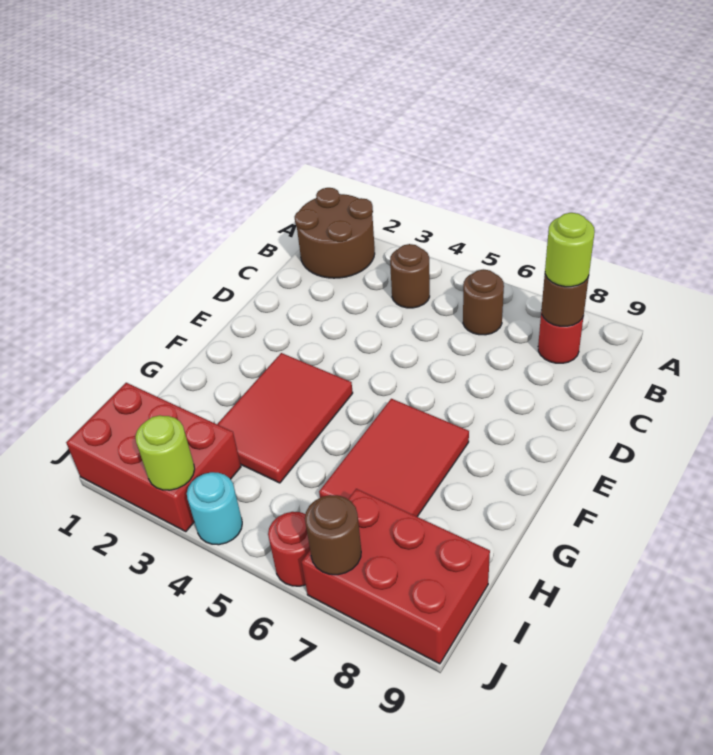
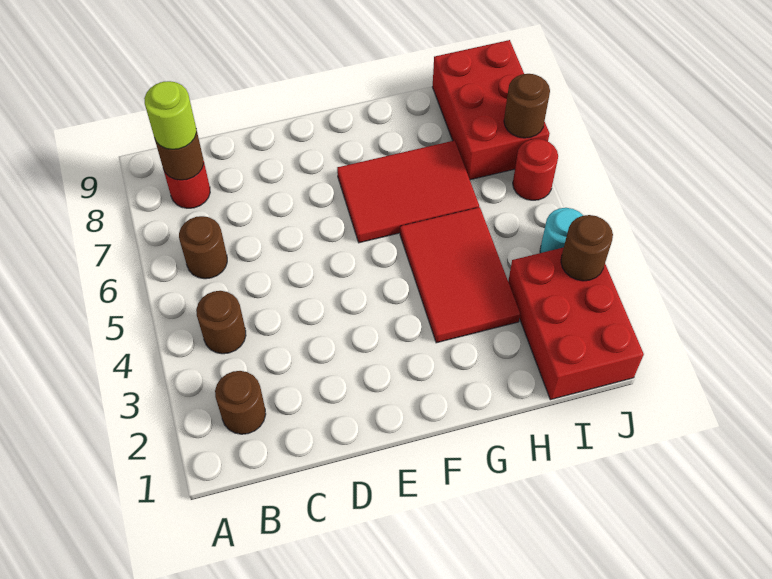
brown 2x2 round brick [295,188,375,278] -> brown 1x1 round brick [215,371,266,434]
red 2x3 tile [217,353,353,483] -> red 2x3 tile turned to [400,207,520,343]
lime 1x1 round brick [136,416,195,490] -> brown 1x1 round brick [561,215,613,281]

